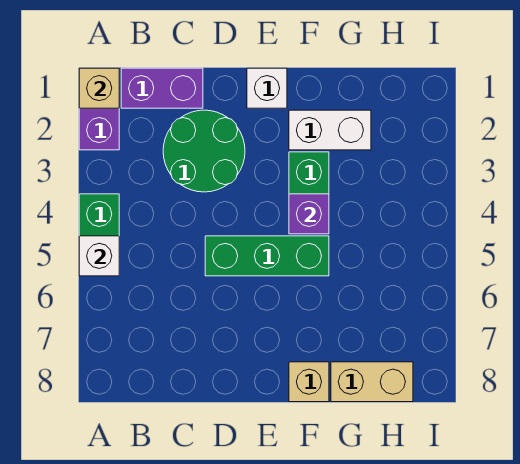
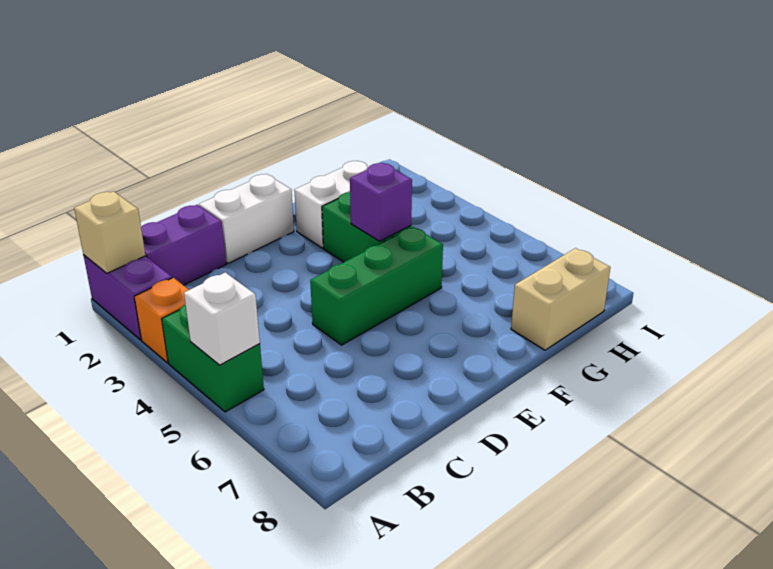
none -> orange 1x1 brick [134,278,189,363]
green 2x2 round brick [163,110,245,192] -> none
white 1x1 brick [247,68,287,108] -> white 1x2 brick [199,174,294,263]
tan 1x1 brick [289,362,329,402] -> none

